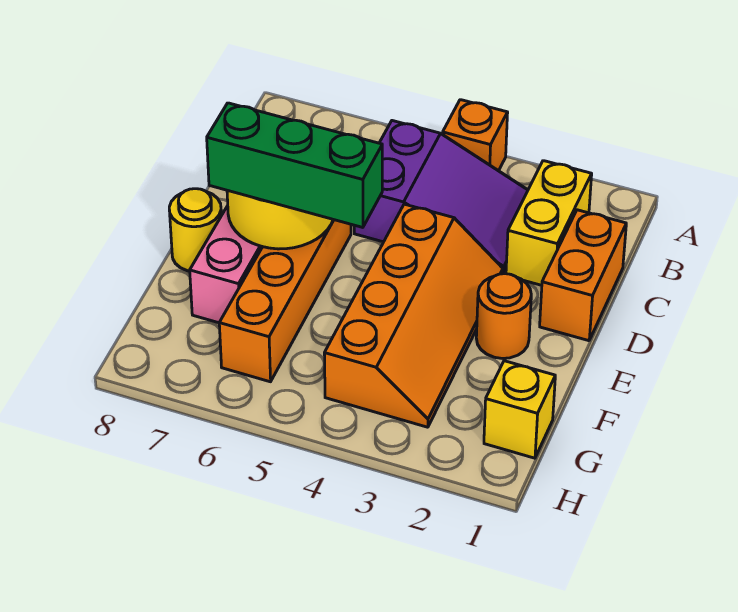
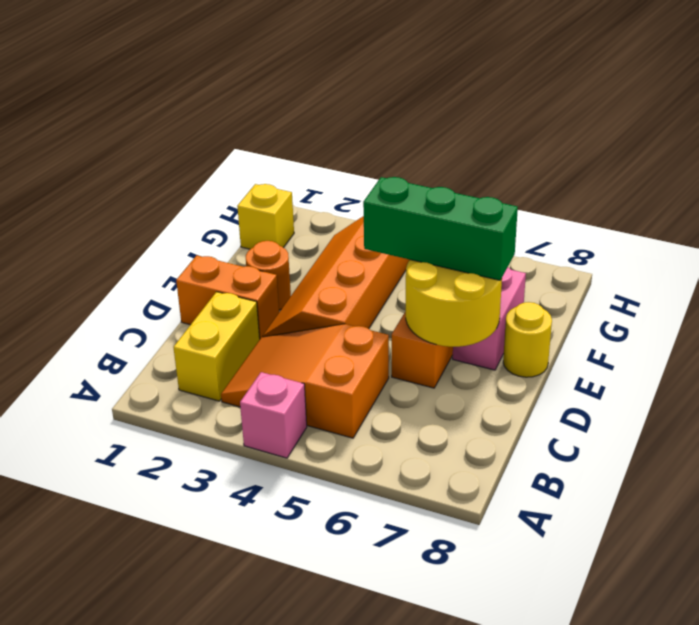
orange 1x1 brick [443,100,508,171] -> pink 1x1 brick [240,372,307,458]
purple 2x3 slope [354,121,528,274] -> orange 2x3 slope [221,324,389,438]
orange 1x2 brick [540,210,626,341] -> orange 1x2 brick turned to [176,255,279,339]

